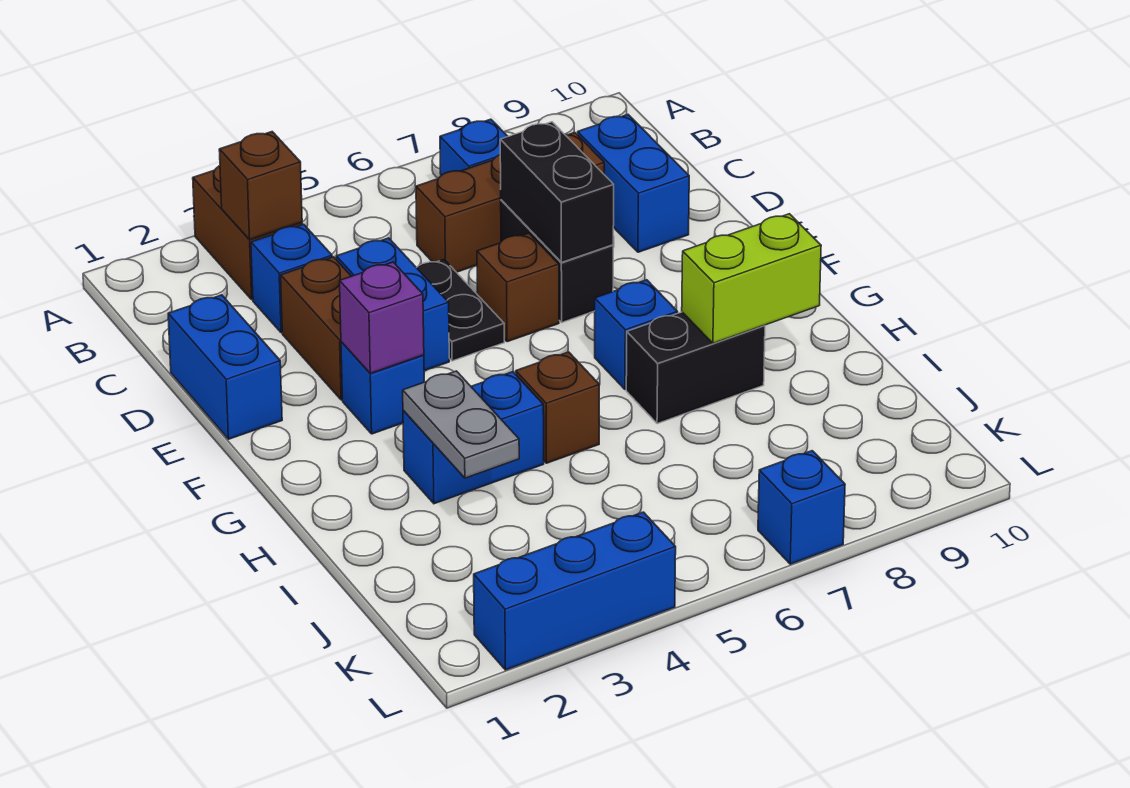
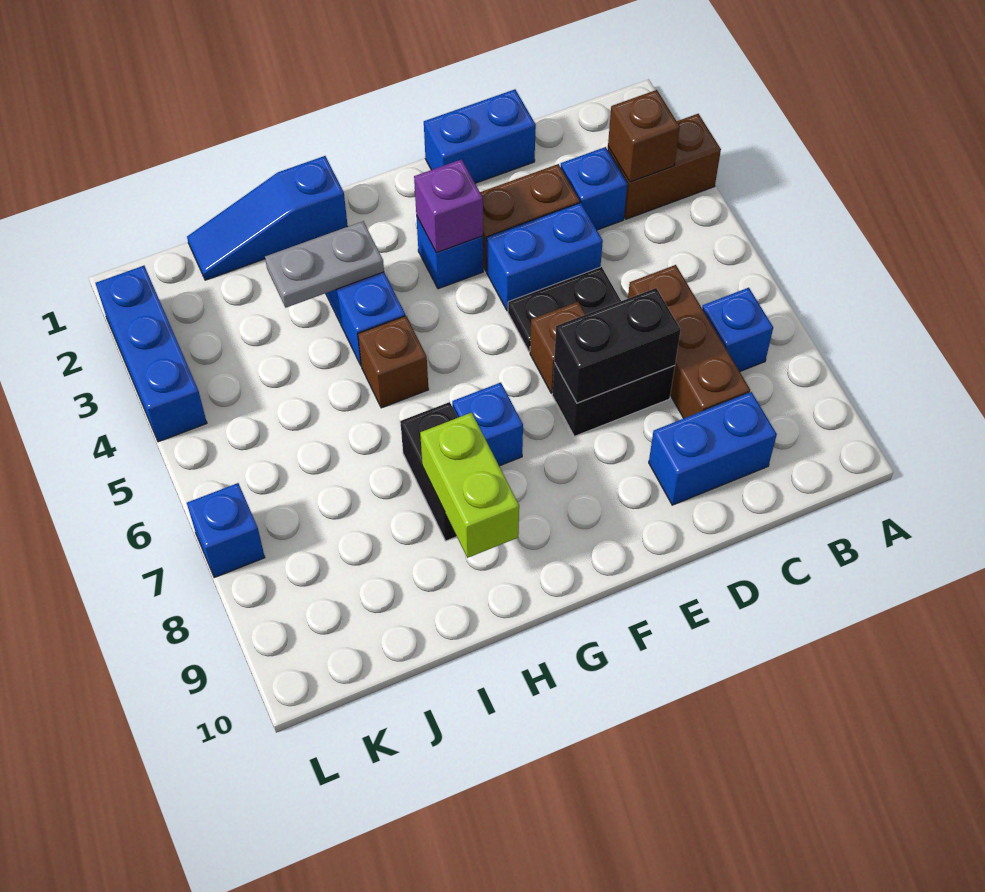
none -> blue 1x3 slope [187,156,348,280]

